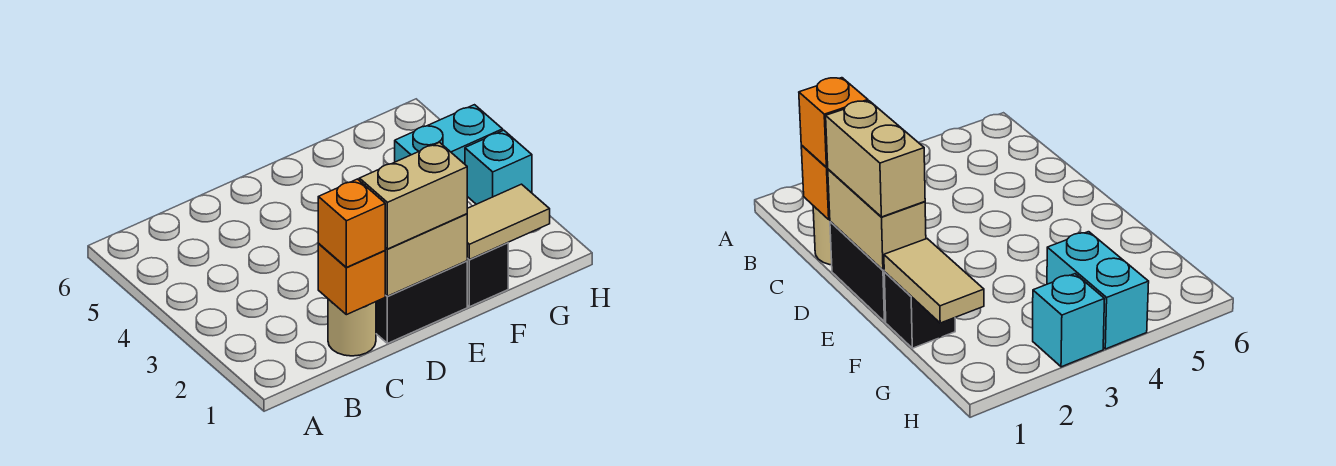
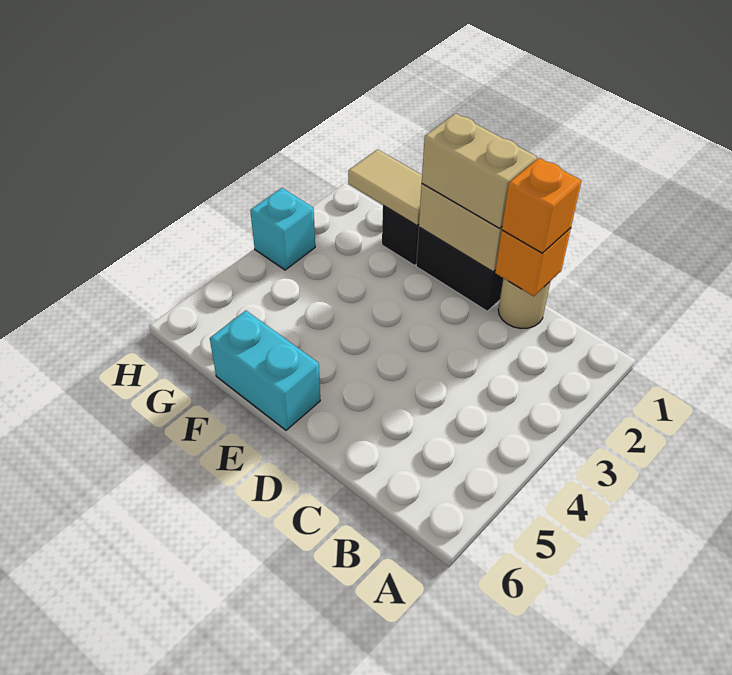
cyan 1x2 brick [395,105,503,164] -> cyan 1x2 brick moved to [210,311,320,430]

